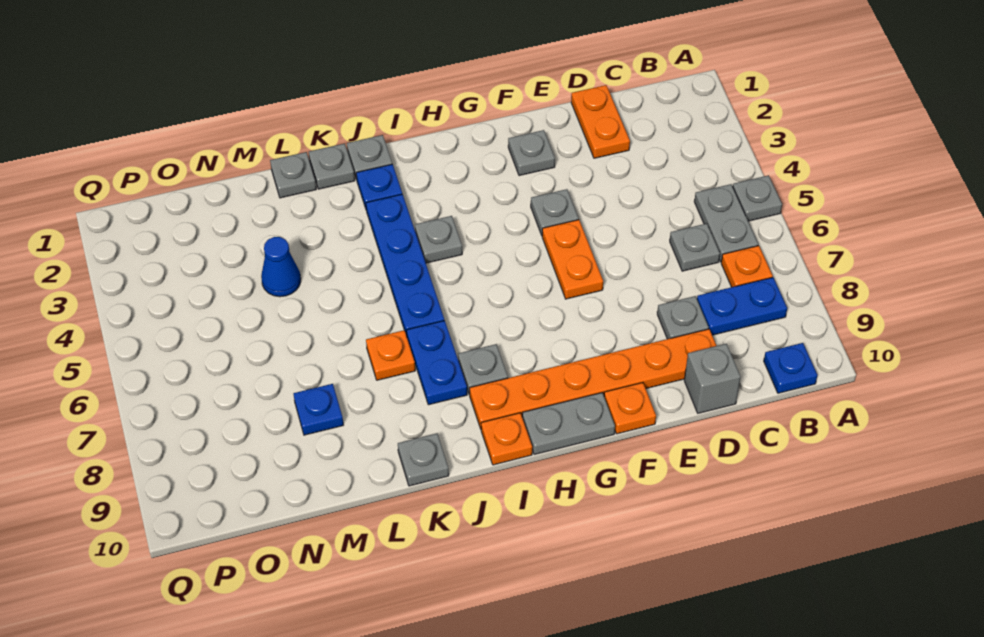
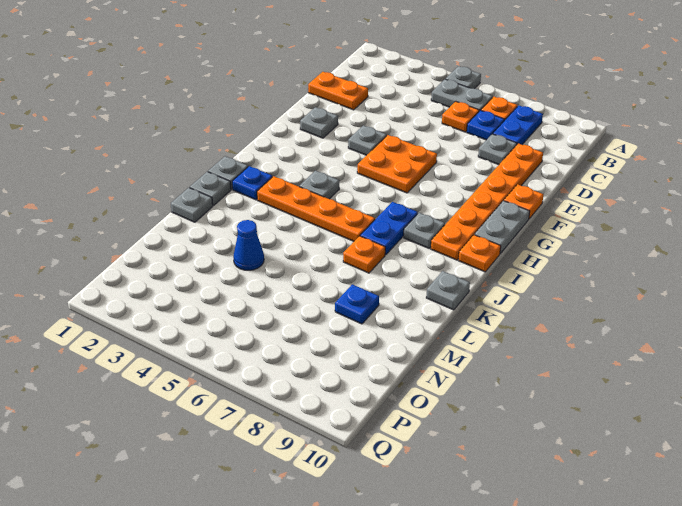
blue 1x1 plate [764,343,818,393] -> blue 1x1 plate moved to [467,110,504,140]
grey 1x1 plate [670,224,720,271] -> orange 1x1 plate [442,101,479,132]
grey 1x1 brick [684,344,741,413] -> none
orange 1x2 plate [542,220,603,299] -> orange 2x2 plate [357,135,437,193]
blue 1x4 plate [366,194,444,336] -> orange 1x4 plate [257,176,375,241]
blue 1x2 plate [407,321,467,405] -> blue 1x2 plate turned to [360,202,418,255]

